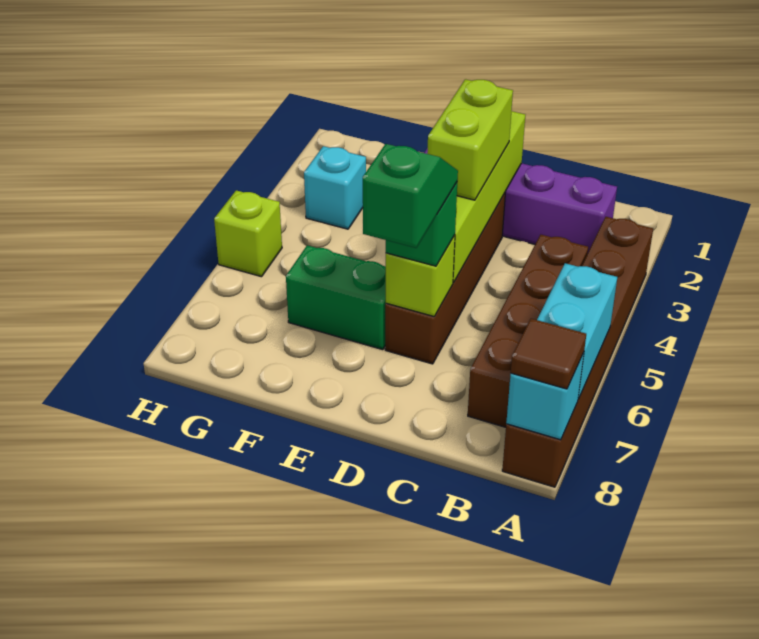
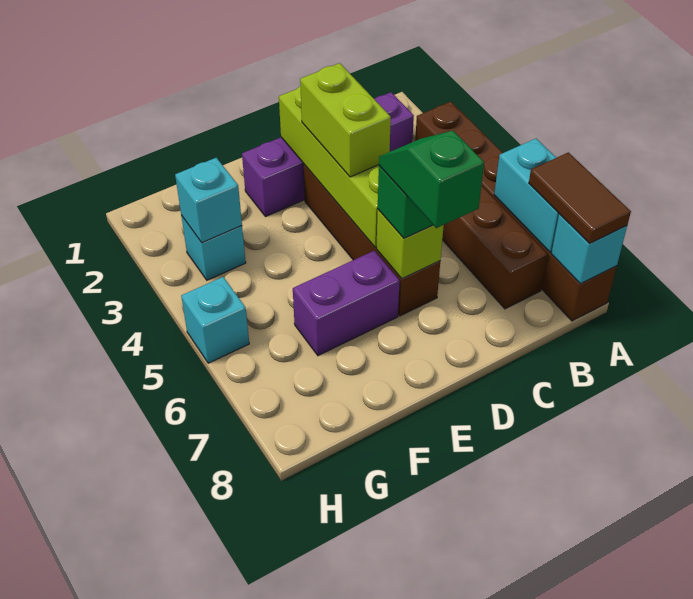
brown 1x1 tile [511,319,586,389] -> brown 1x2 tile [529,152,631,243]
green 1x2 brick [286,245,386,350] -> purple 1x2 brick [293,251,400,356]
none -> cyan 1x1 brick [175,158,242,243]
lime 1x1 brick [214,190,282,277] -> cyan 1x1 brick [181,277,249,363]

